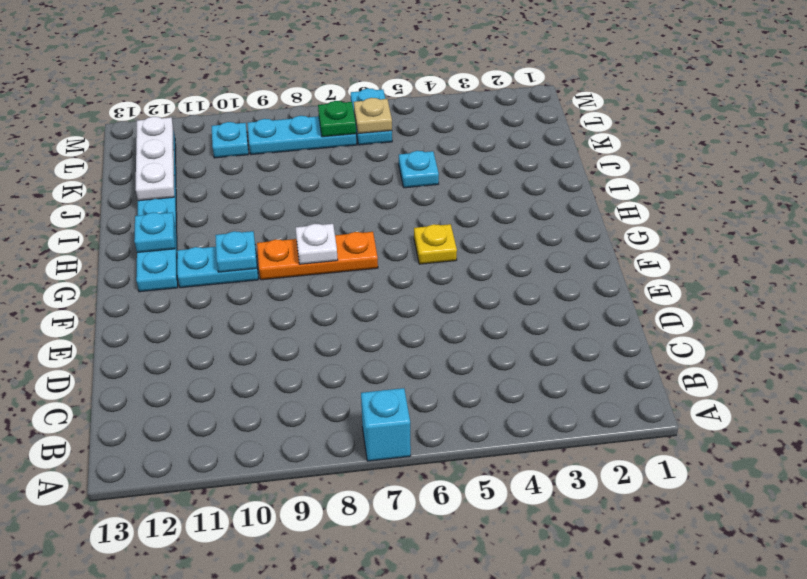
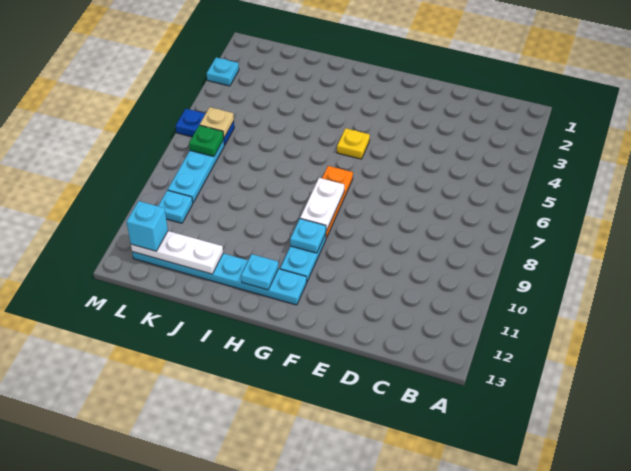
cyan 1x1 brick [361,388,411,461] -> cyan 1x1 brick moved to [127,201,168,251]
white 1x1 plate [296,224,338,264] -> white 1x2 plate [300,178,344,231]
cyan 1x1 plate [399,151,439,188] -> cyan 1x1 plate moved to [207,58,239,86]
cyan 1x2 plate [351,88,392,145] -> blue 1x2 plate [176,109,234,145]

